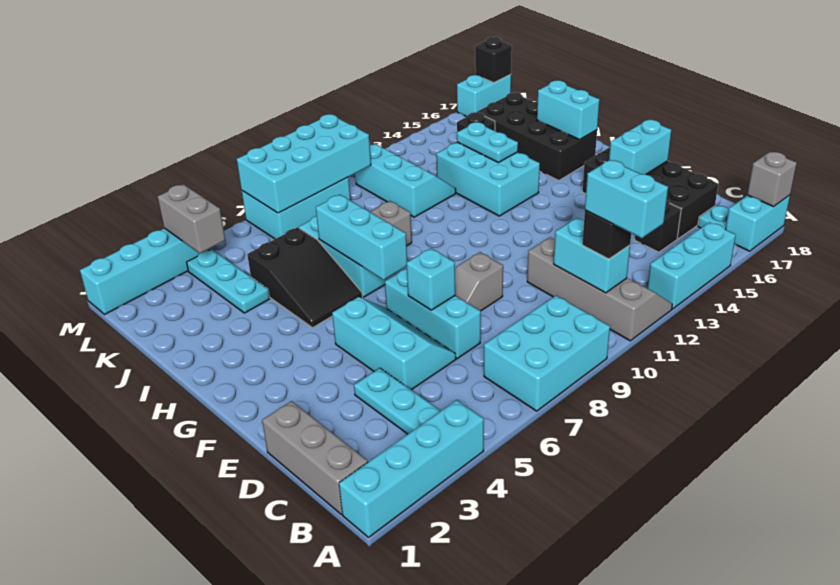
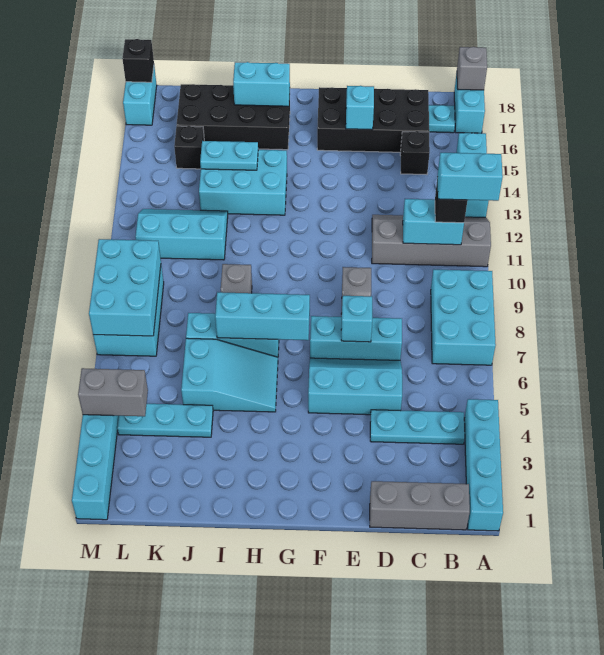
cyan 1x2 brick [609,120,671,174] -> cyan 1x1 brick [346,86,374,130]
black 2x3 slope [247,227,362,328] -> cyan 2x3 slope [181,338,278,412]
cyan 2x4 brick [237,114,371,213] -> cyan 2x3 brick [89,239,161,336]

